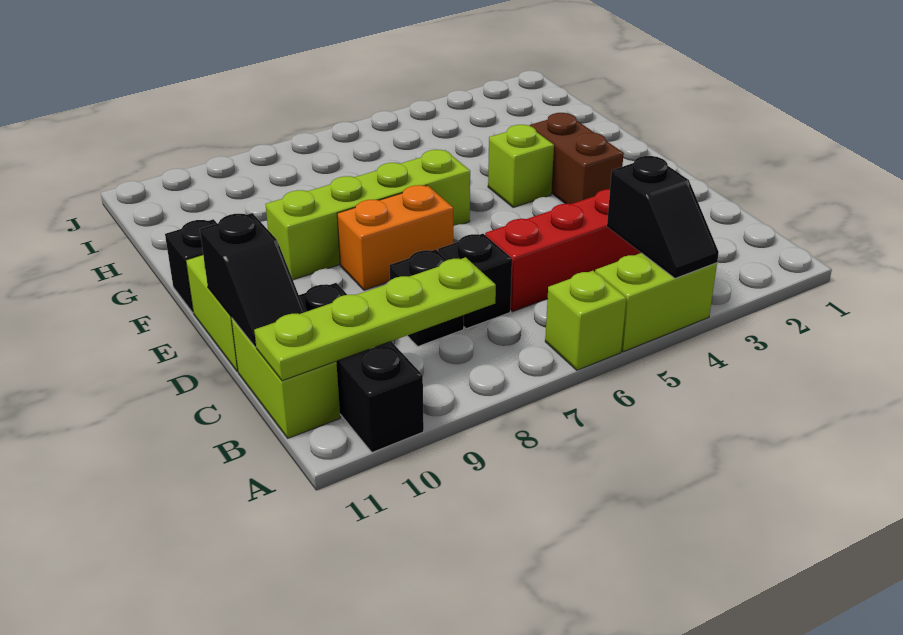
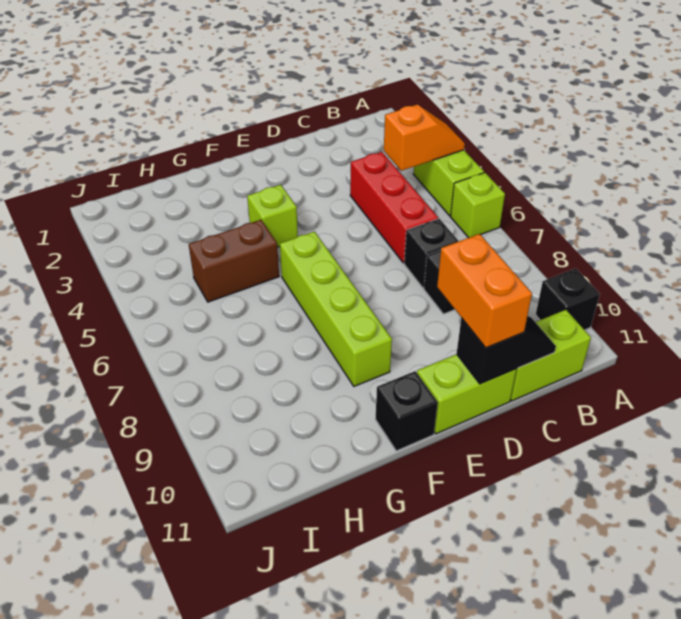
black 1x2 slope [607,156,719,278] -> orange 1x2 slope [384,105,465,171]
black 1x3 brick [299,283,424,452] -> black 1x1 brick [536,268,600,330]
lime 1x4 plate [254,257,496,381] -> none
brown 1x2 brick [530,113,624,204] -> brown 1x2 brick moved to [189,220,279,302]
orange 1x2 brick [337,185,453,290] -> orange 1x2 brick moved to [437,234,532,348]

